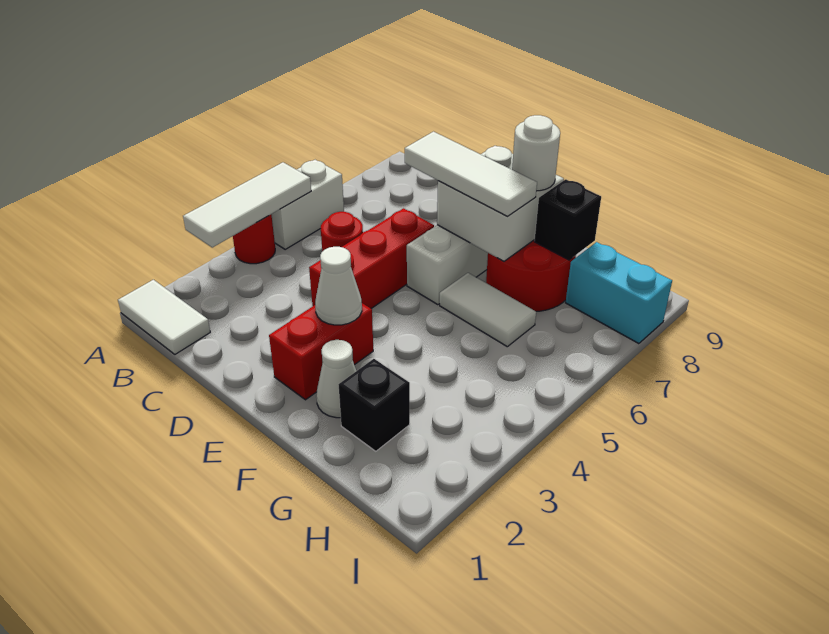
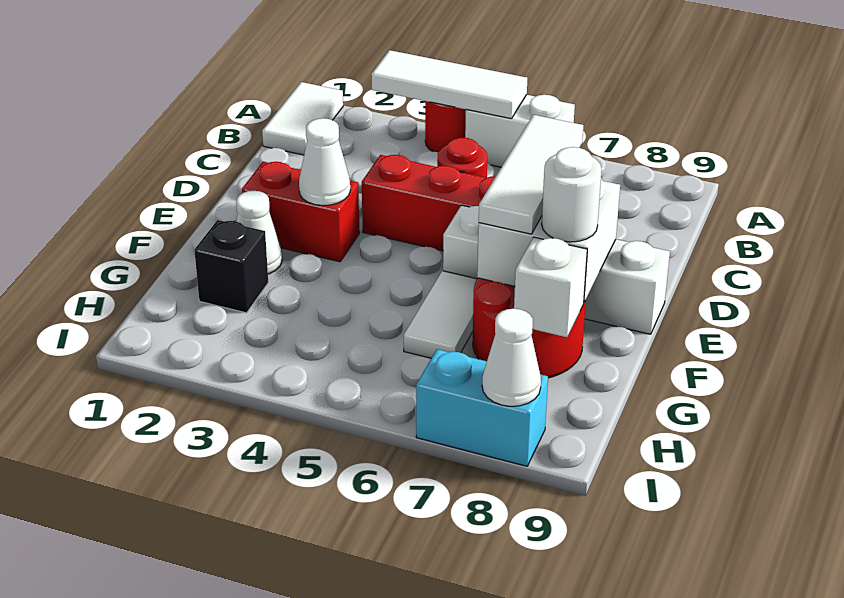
black 1x1 brick [534,179,601,260] -> white 1x1 brick [514,237,587,337]
cyan 1x2 brick [566,242,672,344] -> cyan 1x2 brick turned to [416,349,548,466]
none -> white 1x1 cone [482,309,541,406]

